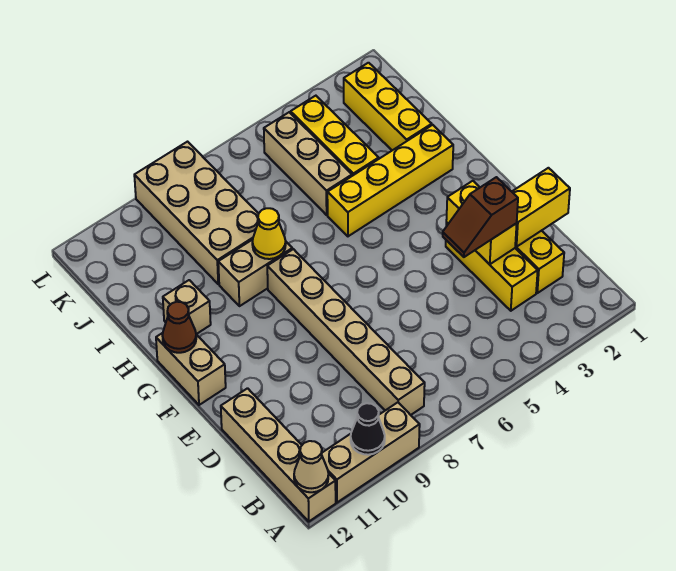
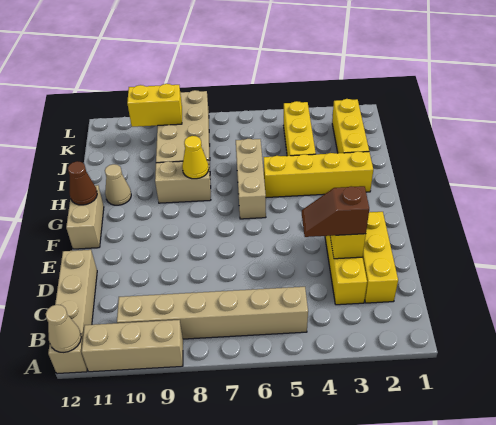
black 1x1 cone [351,403,385,455] -> none
tan 1x6 brick [267,249,425,415] -> tan 1x6 brick turned to [117,287,308,339]
yellow 1x2 brick [512,168,570,247] -> yellow 1x2 brick moved to [127,84,182,127]
tan 1x1 brick [163,280,211,334] -> tan 1x1 cone [105,164,131,205]
tan 1x3 brick [264,112,352,215] -> tan 1x3 brick moved to [236,139,266,219]

